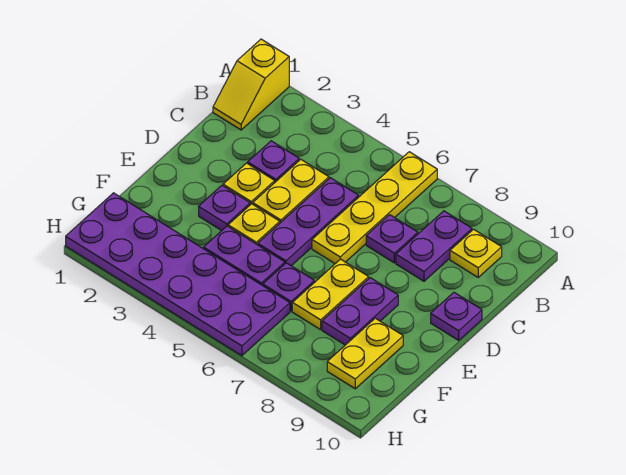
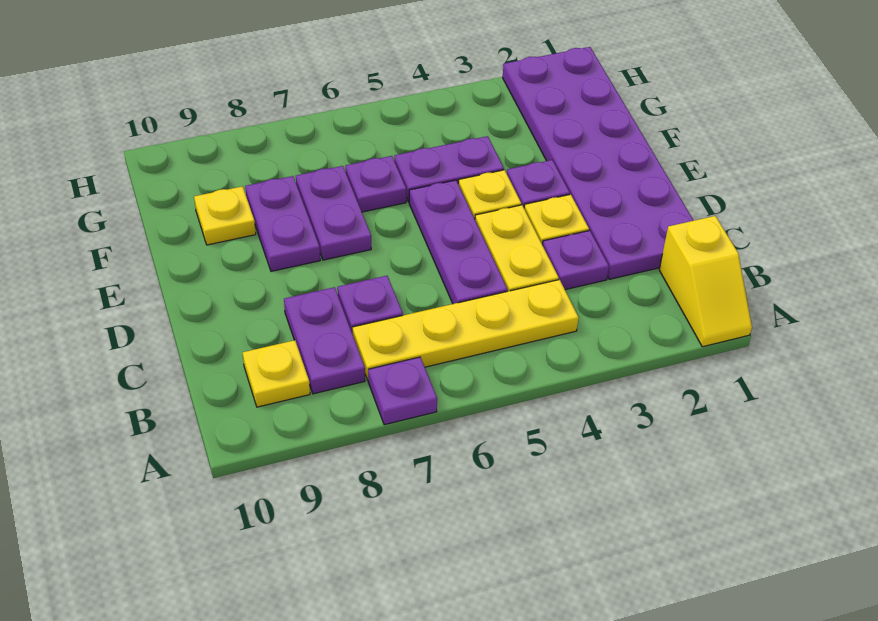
yellow 1x2 slope [213,39,289,130] -> yellow 1x2 slope turned to [659,216,752,347]
yellow 1x4 plate [312,152,437,264] -> yellow 1x4 plate turned to [353,280,579,380]
purple 1x1 plate [431,292,482,340] -> purple 1x1 plate moved to [368,357,437,425]
yellow 1x2 plate [292,259,369,330] -> purple 1x2 plate [296,166,371,260]
yellow 1x2 plate [327,318,403,389] -> yellow 1x1 plate [194,186,256,245]
purple 2x6 plate [66,193,290,356] -> purple 2x6 plate turned to [503,47,694,279]

